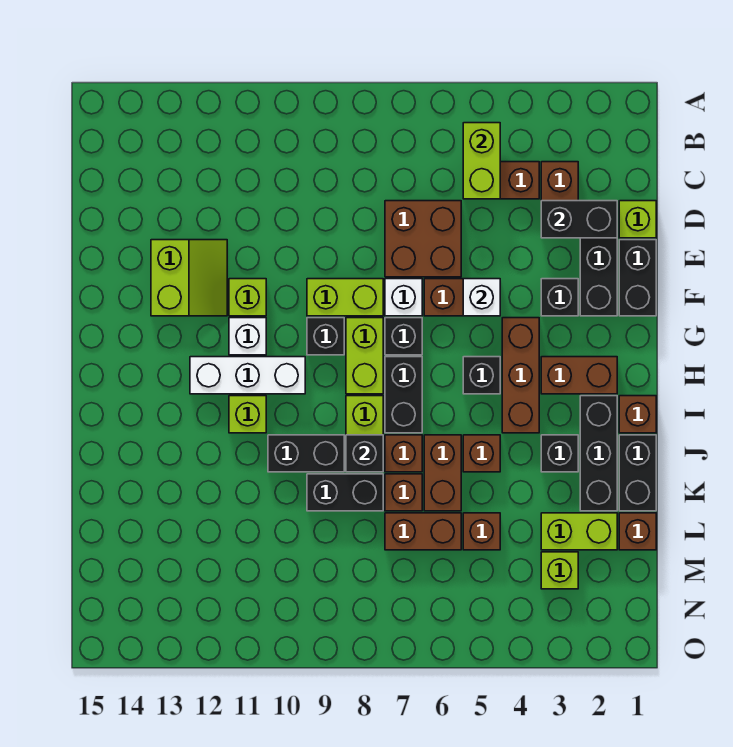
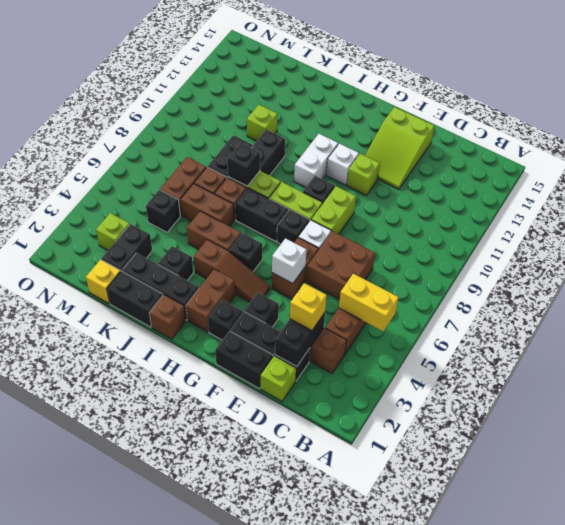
lime 1x2 brick [463,123,500,199] -> yellow 1x2 brick [339,273,399,332]
none -> yellow 1x1 brick [290,283,327,330]
lime 2x2 slope [151,240,227,316] -> lime 2x3 slope [365,107,435,190]
none -> black 1x1 brick [208,299,243,340]
brown 1x3 brick [502,318,539,433] -> brown 1x3 slope [194,240,270,302]
white 1x3 brick [190,357,305,394] -> white 1x2 brick [294,134,338,187]
lime 1x1 brick [229,396,266,433] -> lime 1x1 brick moved to [247,105,278,141]
brown 1x1 brick [463,435,500,472] -> brown 1x2 brick [187,211,241,251]
brown 1x1 brick [619,513,656,550] -> yellow 1x1 brick [86,260,121,303]
lime 1x2 brick [541,513,617,550] -> black 1x2 brick [101,224,152,271]
brown 1x1 brick [463,513,500,550] -> black 1x1 brick [146,190,180,232]

